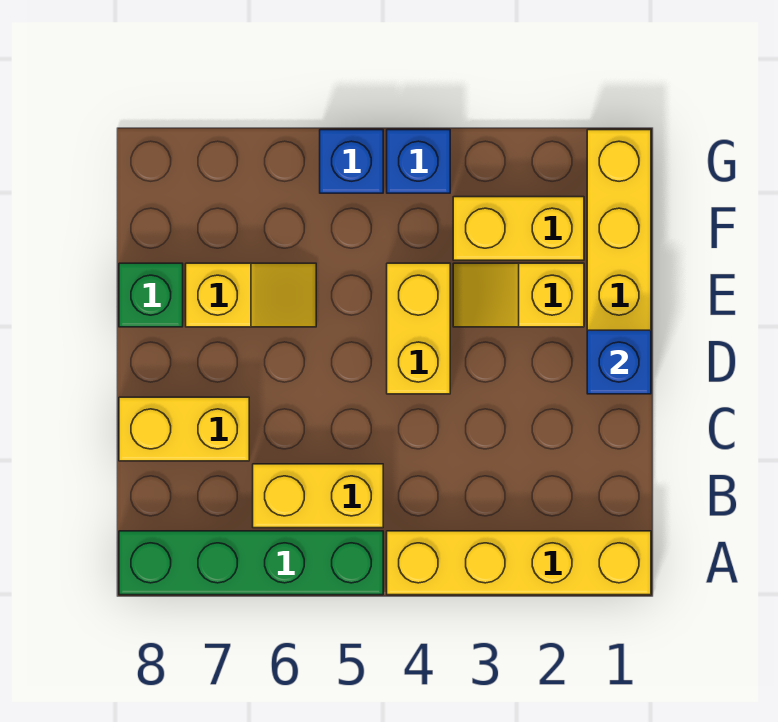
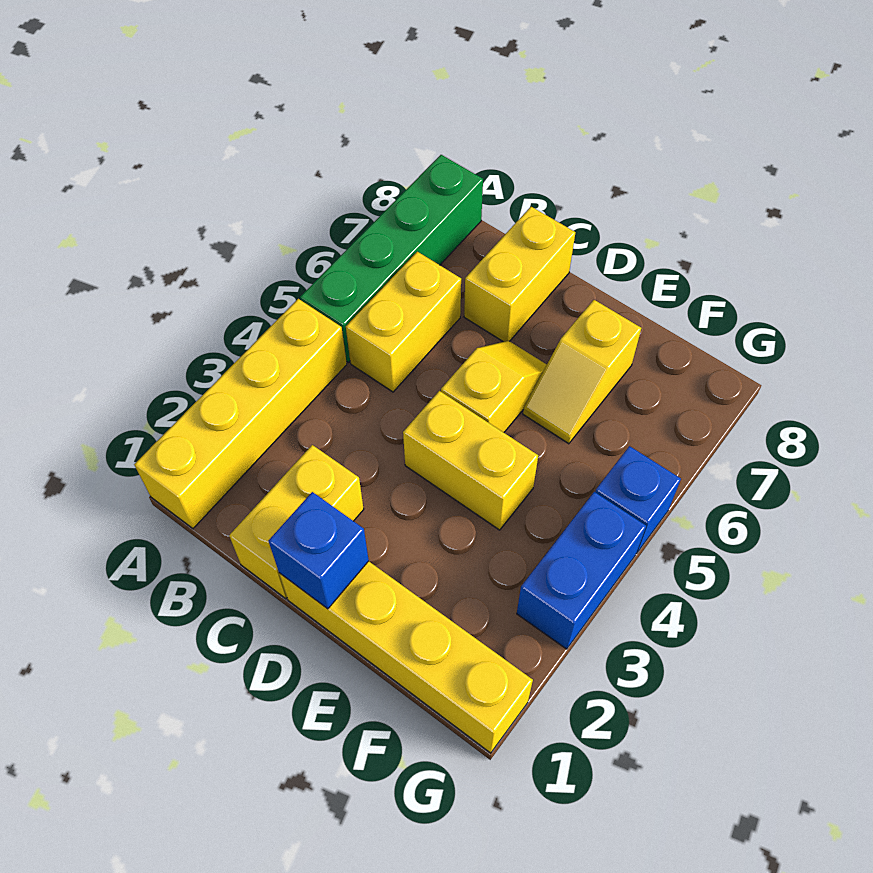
yellow 1x2 slope [453,263,584,327] -> yellow 1x2 slope moved to [441,341,547,432]
green 1x1 brick [119,263,183,327] -> none
yellow 1x2 brick [453,197,584,260] -> yellow 1x2 brick moved to [229,445,364,599]
blue 1x1 brick [387,130,450,193] -> blue 1x2 brick [517,492,646,649]

